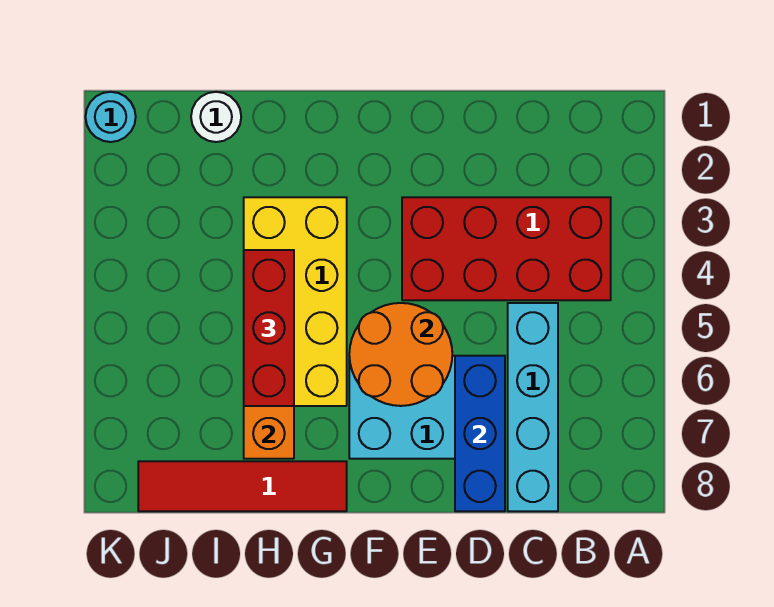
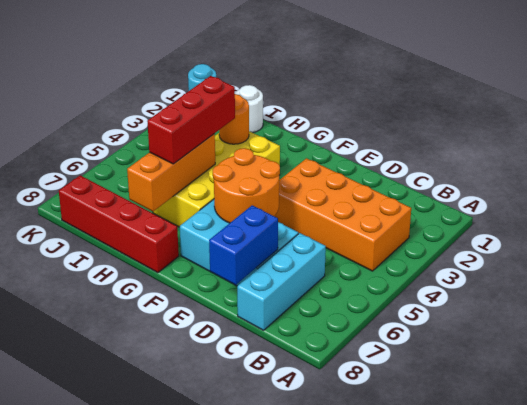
red 2x4 brick [402,197,611,300] -> orange 2x4 brick [274,158,411,271]
cyan 1x4 brick [508,303,558,511] -> cyan 1x3 brick [237,233,326,330]
blue 1x3 brick [455,356,505,511] -> blue 1x2 brick [209,205,278,285]
red 1x4 tile [138,461,347,511] -> red 1x4 brick [59,175,179,273]
none -> orange 1x1 round brick [219,94,249,144]

